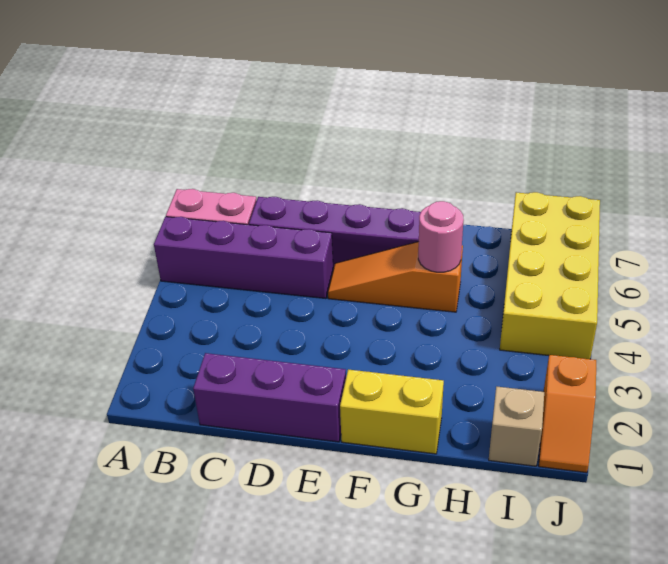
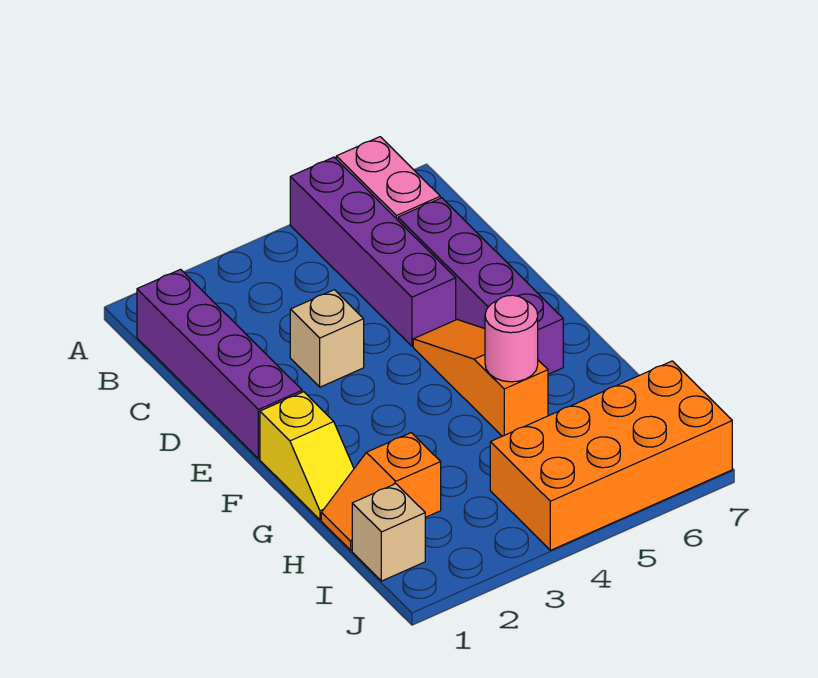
purple 1x3 brick [193,353,346,442] -> purple 1x4 brick [137,269,302,459]
none -> tan 1x1 brick [290,290,364,387]
yellow 1x2 brick [340,369,444,454] -> yellow 1x2 slope [260,392,354,520]
yellow 2x4 brick [500,192,600,359] -> orange 2x4 brick [490,361,732,550]
orange 1x2 slope [539,355,596,473] -> orange 1x2 slope moved to [321,433,441,550]

